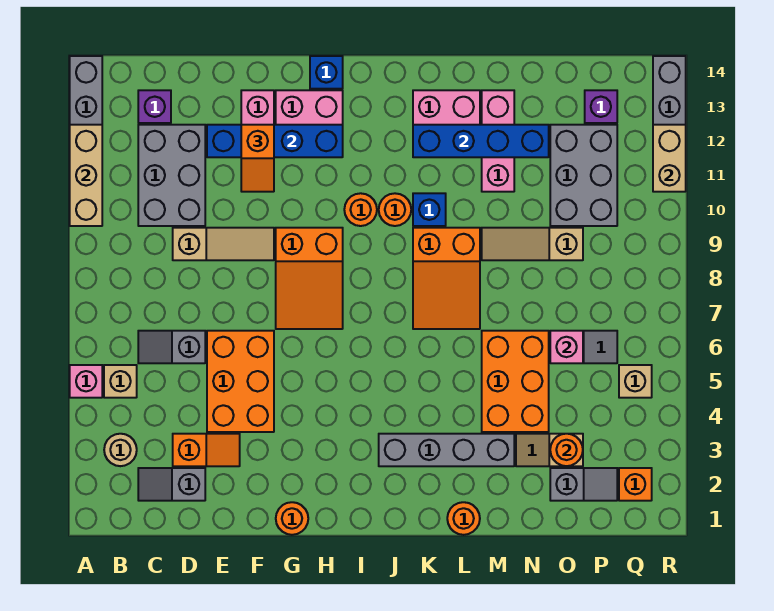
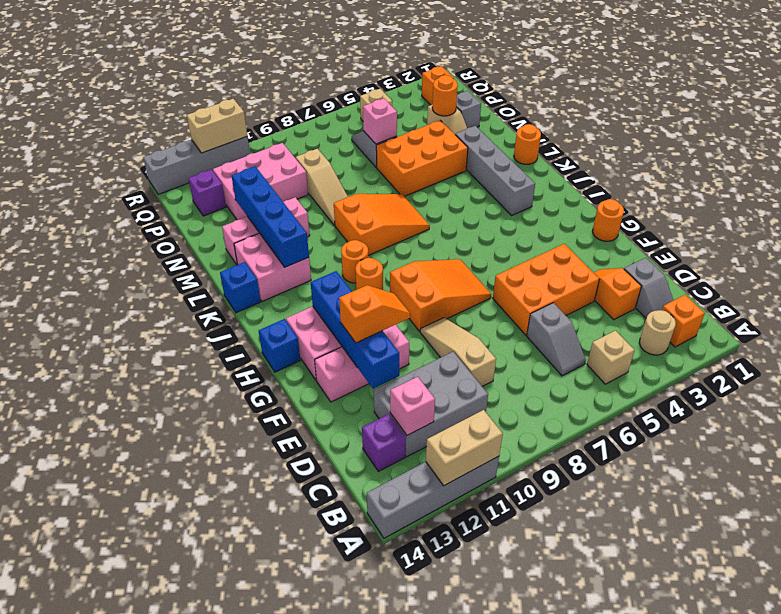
pink 1x1 brick [70,365,102,398] -> pink 1x1 brick moved to [390,377,435,435]
tan 1x3 brick [70,125,102,226] -> tan 1x2 brick [426,410,503,486]
none -> orange 1x1 brick [662,295,705,347]
blue 1x1 brick [413,193,446,226] -> blue 1x1 brick moved to [220,262,261,313]
grey 2x3 brick [550,125,617,226] -> pink 2x3 brick [213,143,308,220]

